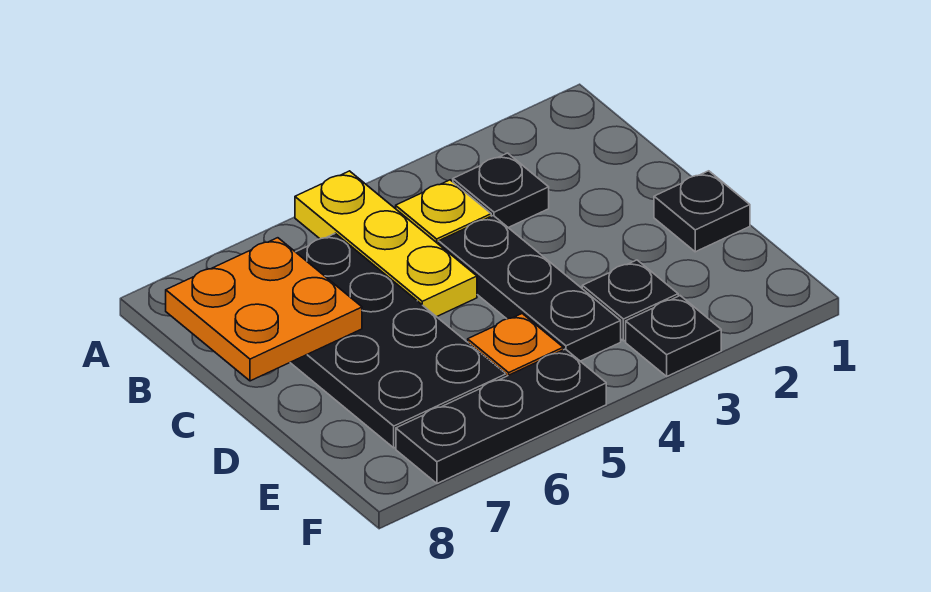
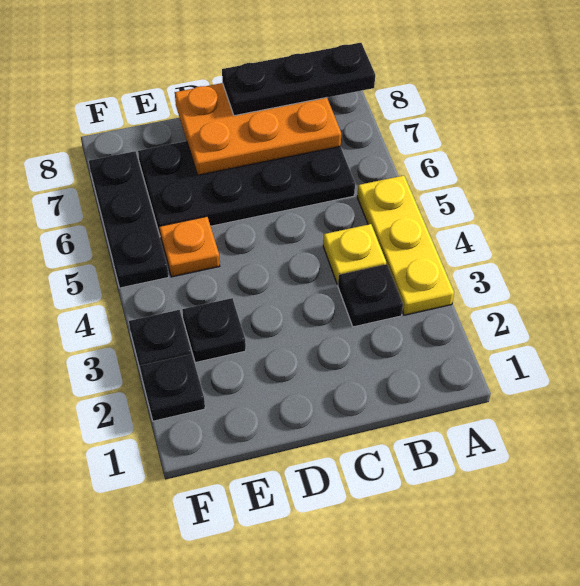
yellow 1x3 plate [295,171,477,317] -> yellow 1x3 plate turned to [357,176,454,315]
orange 2x2 plate [166,238,362,381] -> orange 2x3 plate [175,83,341,175]
black 1x3 plate [439,216,621,361] -> black 1x3 plate moved to [222,43,375,116]
black 1x1 plate [654,171,750,252] -> black 1x1 plate moved to [140,354,205,421]

